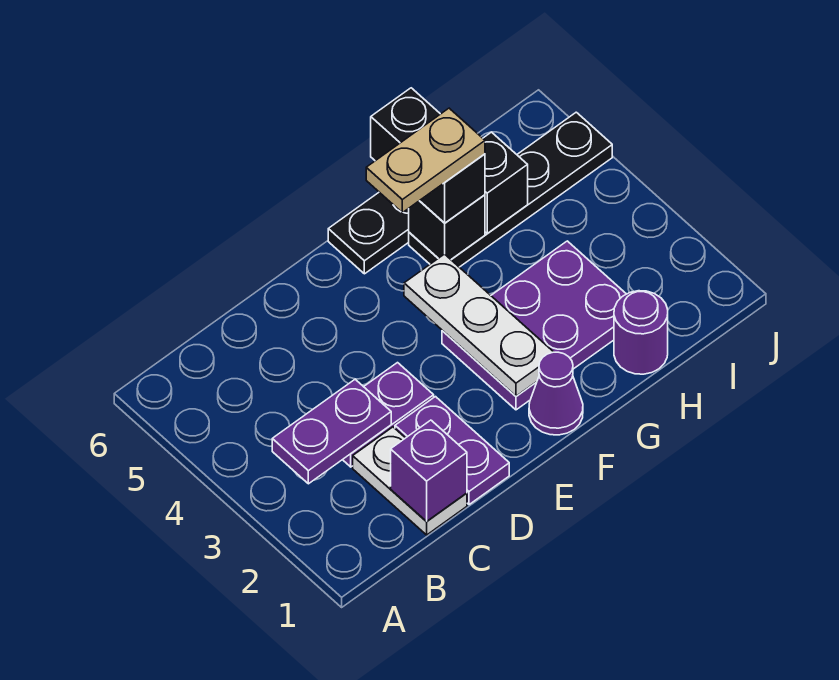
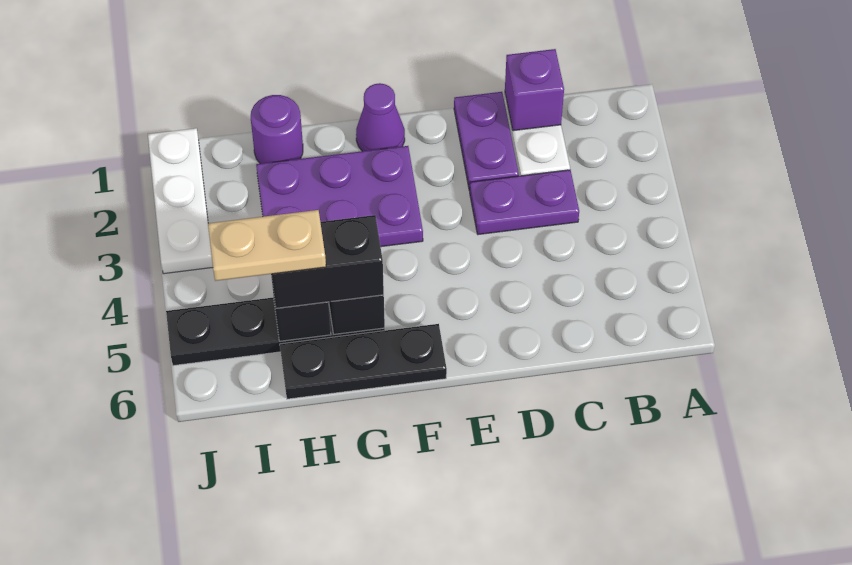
purple 1x2 plate [272,379,391,484] -> none
white 1x3 plate [404,254,553,396] -> white 1x3 plate moved to [148,128,213,274]
tan 1x2 plate [366,108,485,213] -> tan 1x2 plate moved to [208,210,326,281]
black 1x2 brick [371,88,485,223] -> black 1x2 brick turned to [271,215,384,308]

